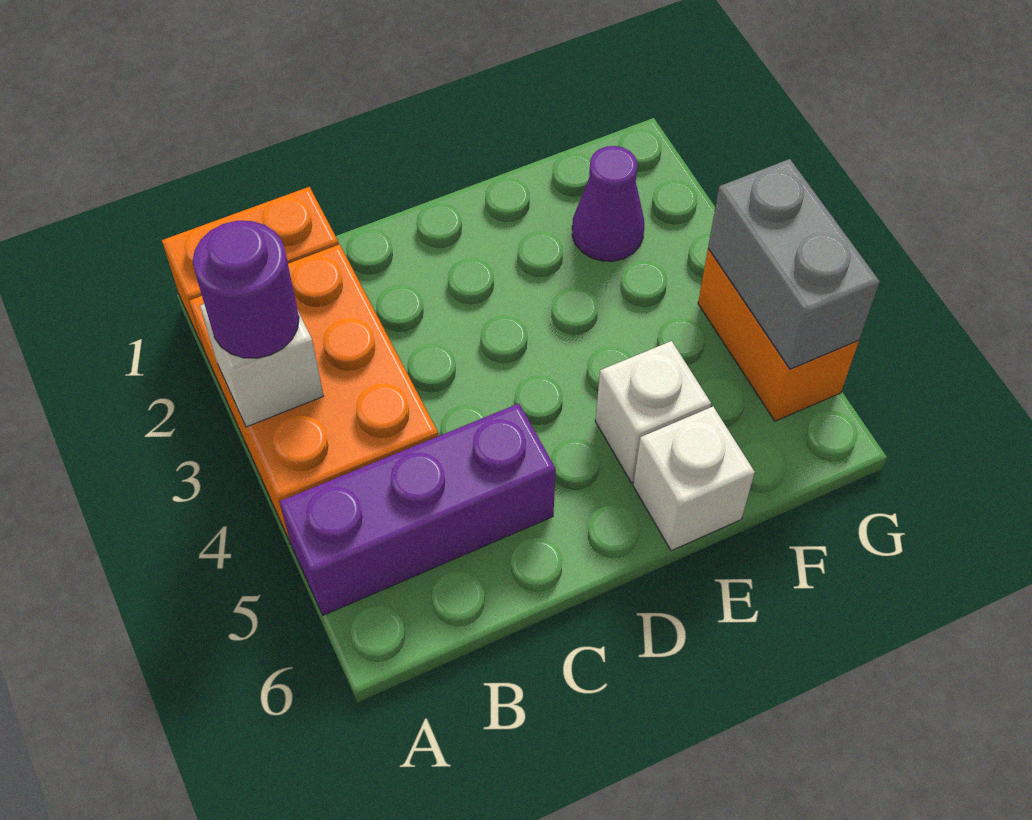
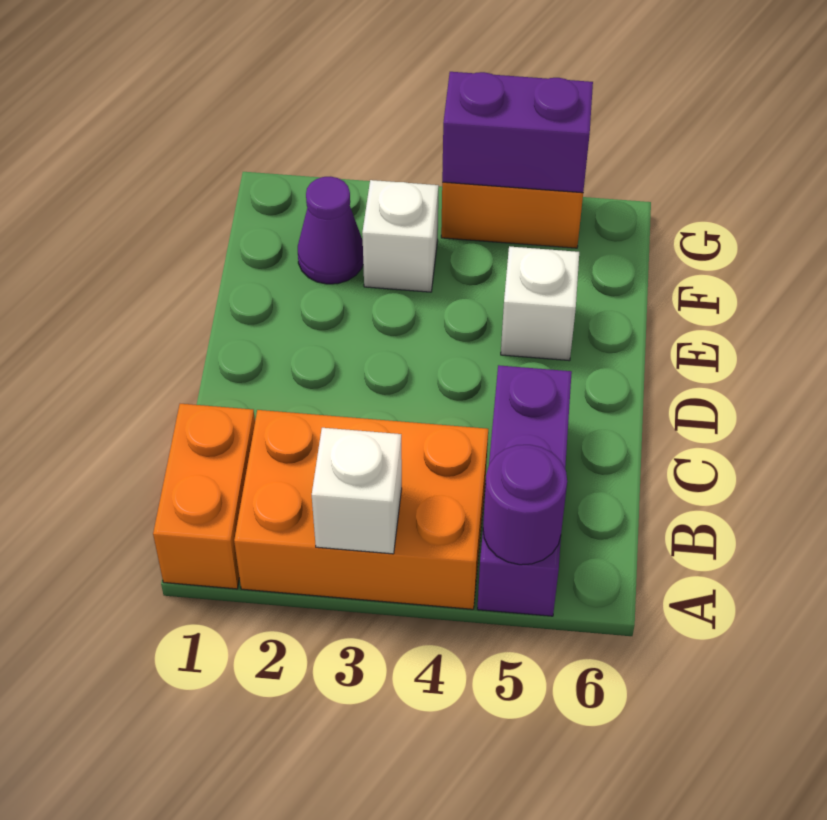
purple 1x1 round brick [193,221,299,358] -> purple 1x1 round brick moved to [483,445,567,565]
white 1x1 brick [633,407,755,551] -> white 1x1 brick moved to [362,180,439,292]
grey 1x2 brick [708,159,880,369] -> purple 1x2 brick [442,72,593,193]

